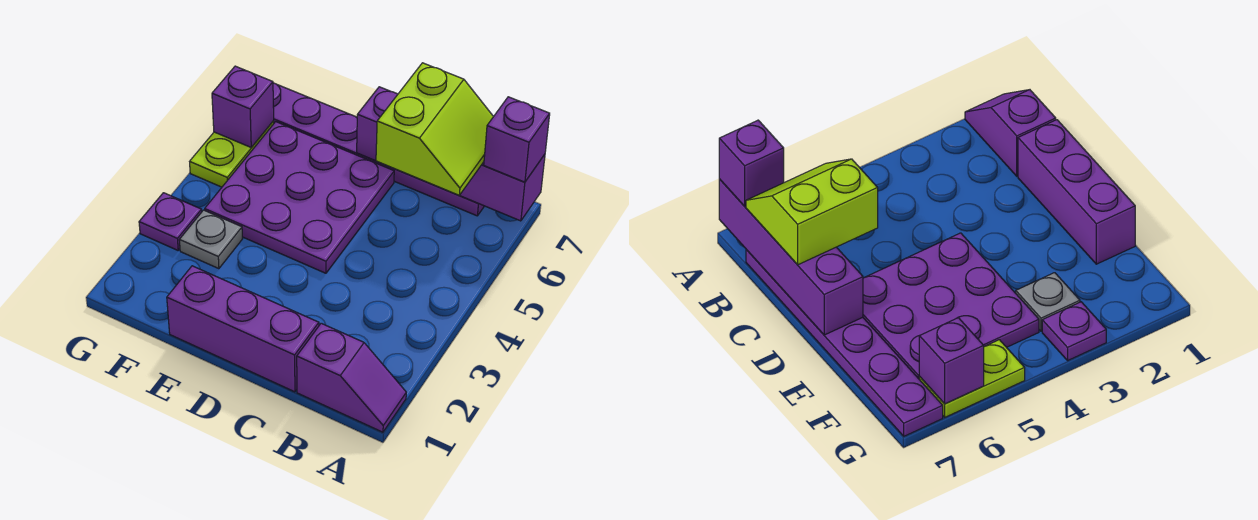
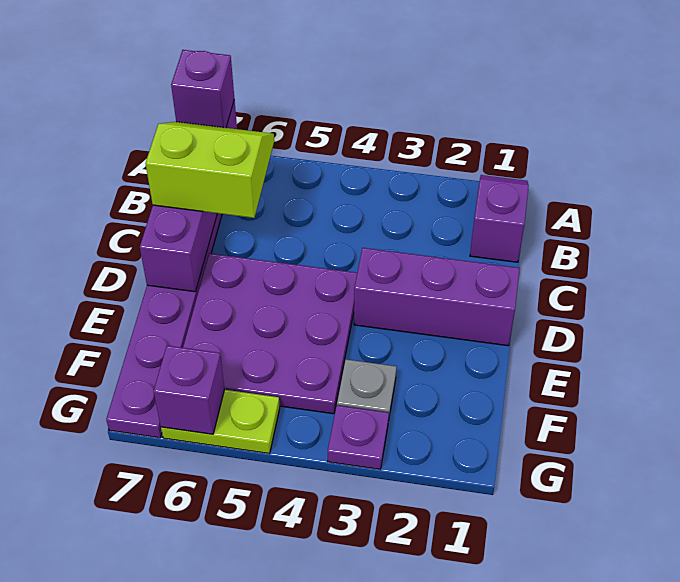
purple 1x3 brick [167,266,319,392] -> purple 1x3 brick turned to [354,248,520,346]

